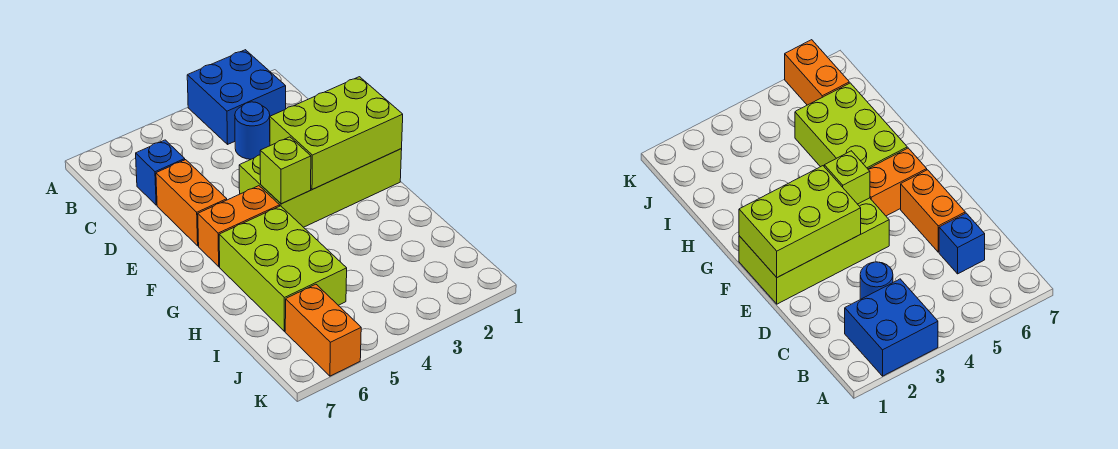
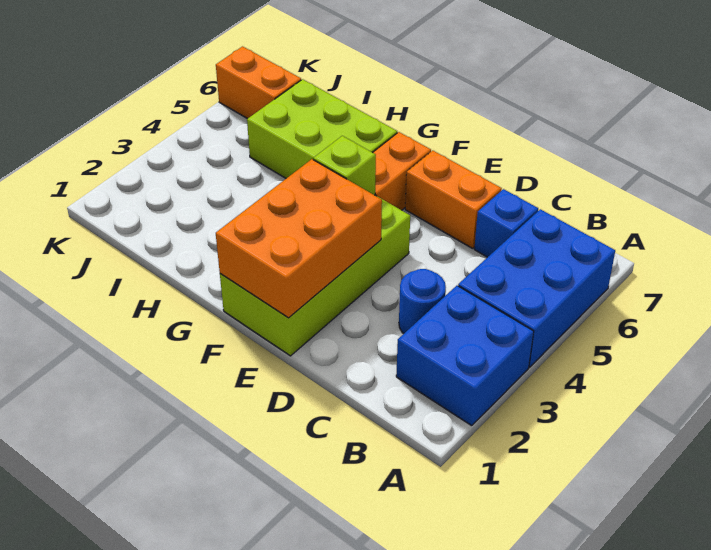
none -> blue 2x3 brick [458,209,615,367]
lime 2x3 brick [270,77,403,190] -> orange 2x3 brick [216,159,382,318]

